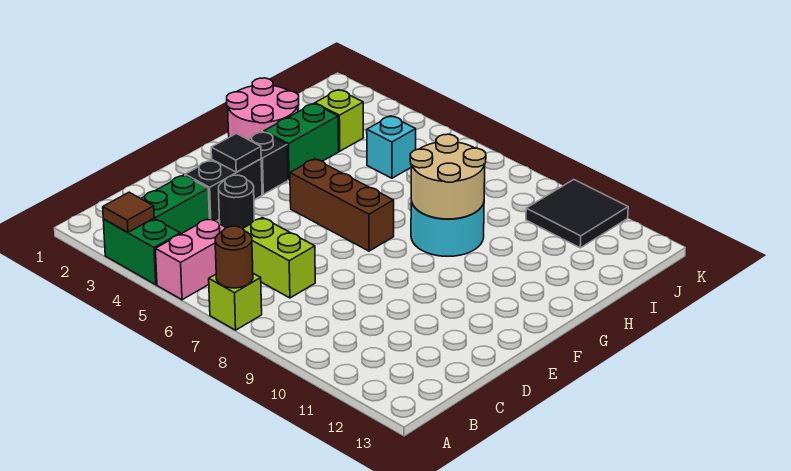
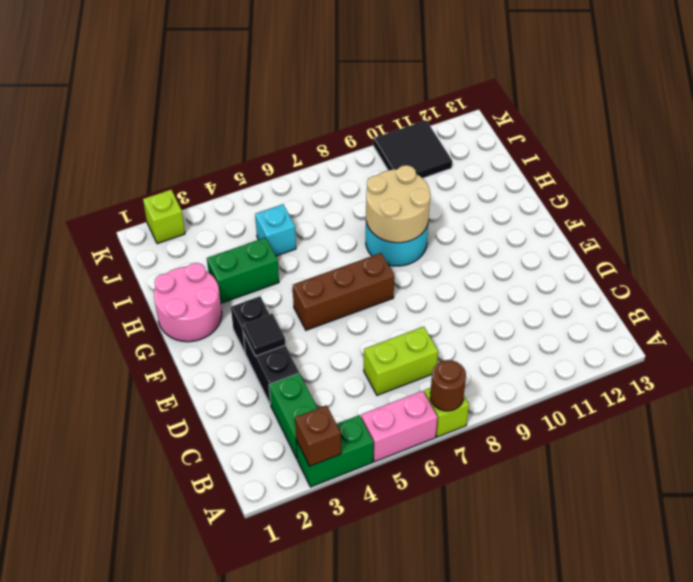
brown 1x1 tile [103,192,154,232] -> brown 1x1 brick [295,405,341,466]
pink 1x2 brick [155,218,226,300] -> pink 1x2 brick turned to [361,391,438,462]
black 1x1 round brick [219,175,254,229] -> none
green 1x2 brick [264,104,339,180] -> green 1x2 brick turned to [207,237,279,303]
lime 1x1 brick [315,90,363,151] -> lime 1x1 brick moved to [143,190,185,244]

